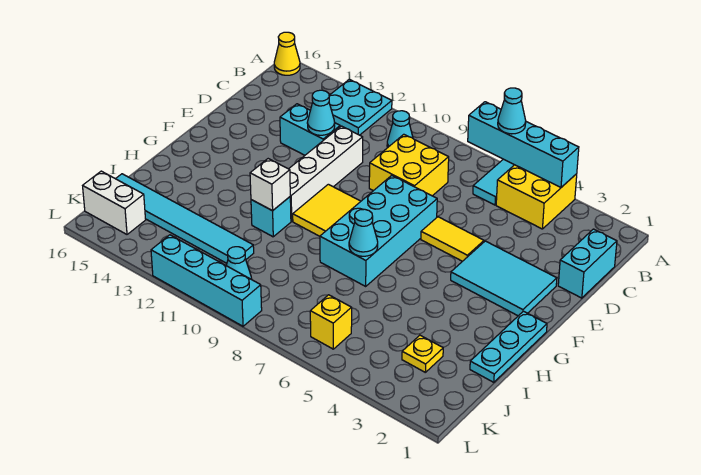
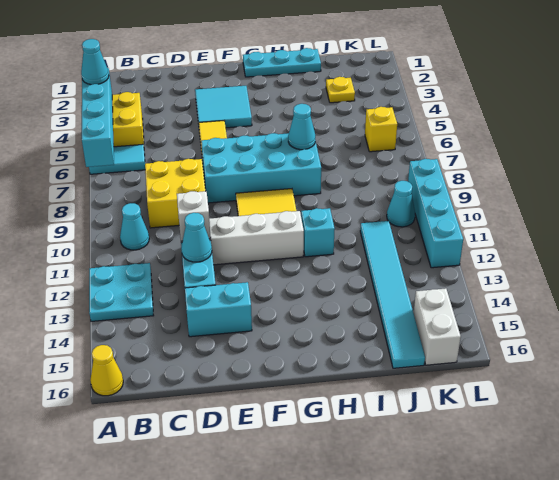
cyan 1x1 cone [498,88,526,134] -> cyan 1x1 cone moved to [81,39,109,85]
cyan 1x2 brick [558,229,617,298] -> cyan 1x2 brick moved to [185,282,252,337]
cyan 2x3 tile [451,241,557,316] -> cyan 2x2 tile [195,86,252,128]
white 1x1 brick [250,159,290,211] -> white 1x1 brick moved to [177,191,211,241]

